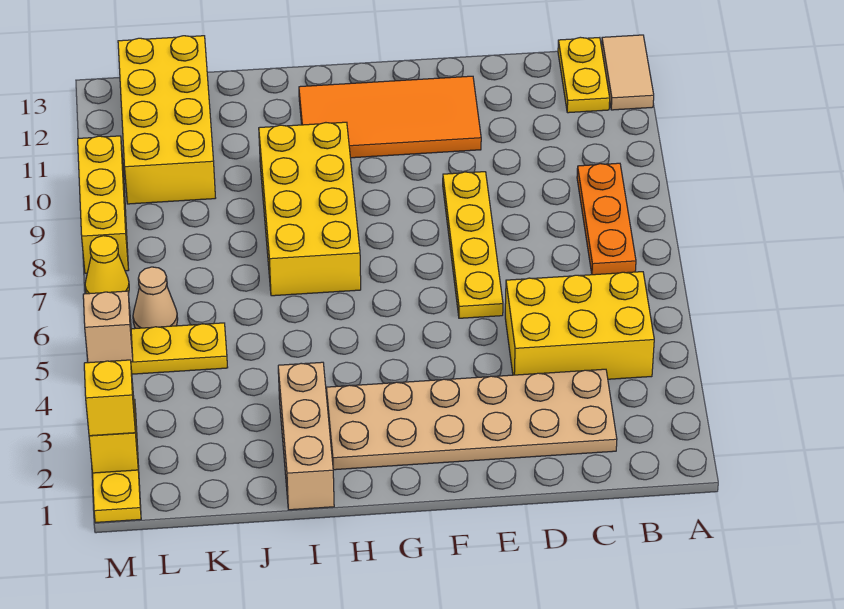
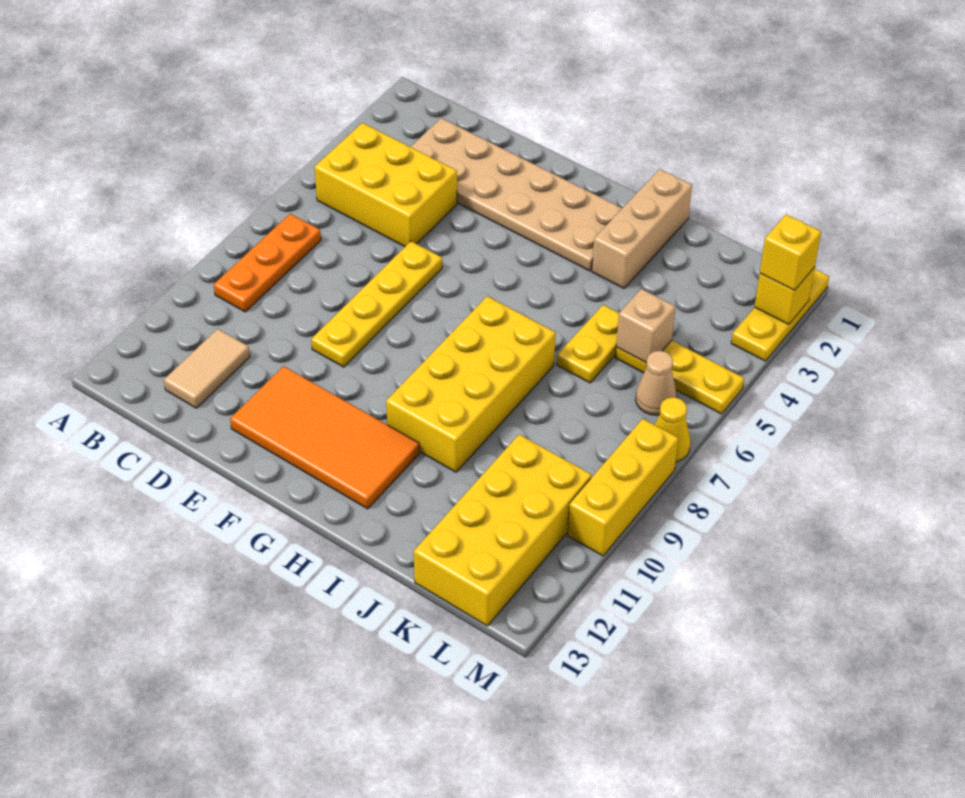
tan 1x2 tile [602,35,654,110] -> tan 1x2 tile moved to [164,329,250,408]
yellow 1x2 plate [558,37,610,113] -> yellow 1x2 plate moved to [557,305,619,383]
tan 1x1 brick [83,291,133,363] -> tan 1x1 brick moved to [616,289,676,363]

